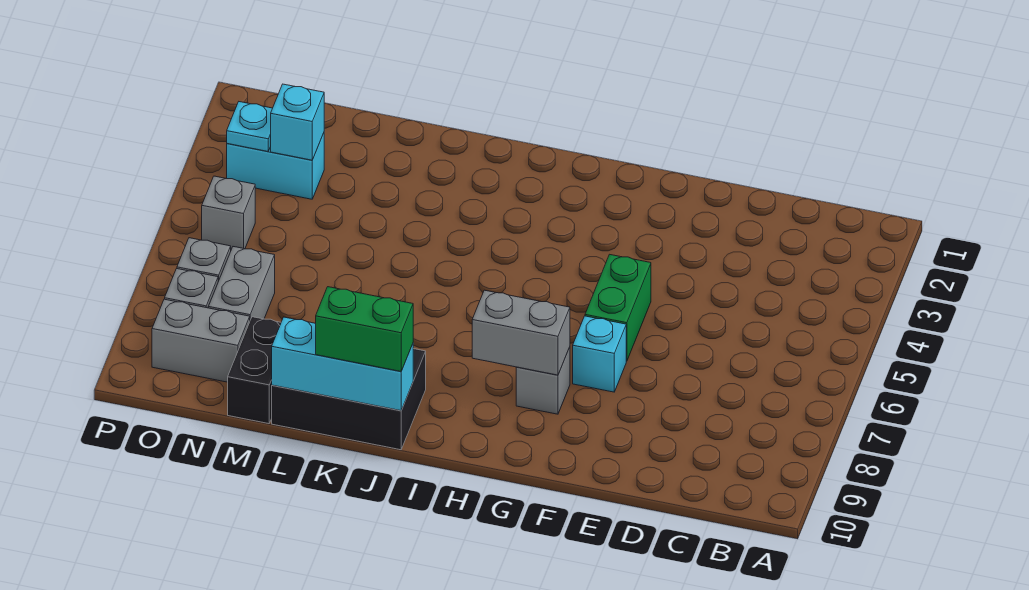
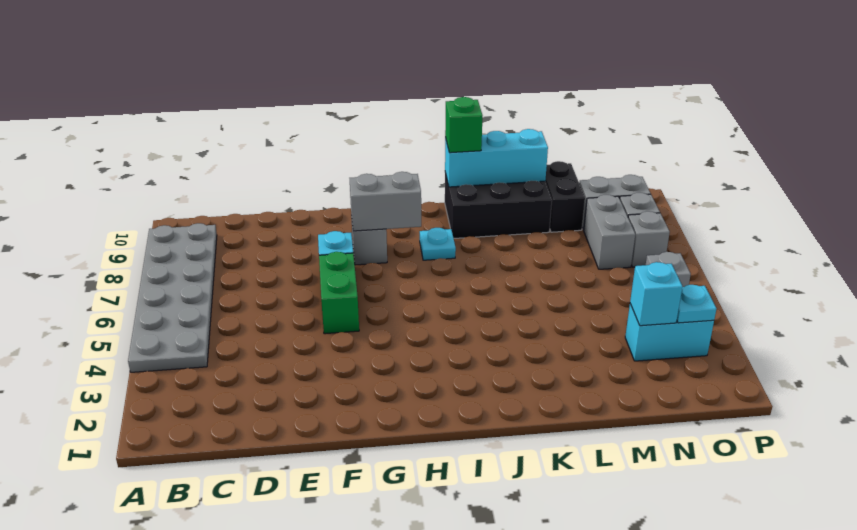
none -> grey 2x6 plate [128,223,217,372]
none -> cyan 1x1 plate [420,228,456,260]
green 1x2 brick [316,287,413,371] -> green 1x1 brick [445,97,483,153]

